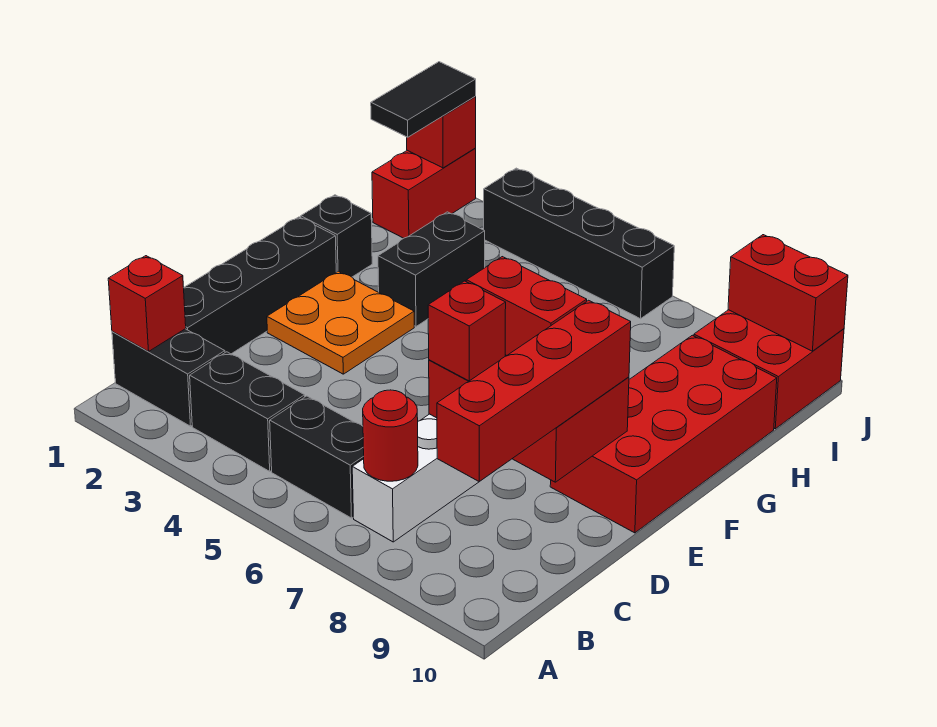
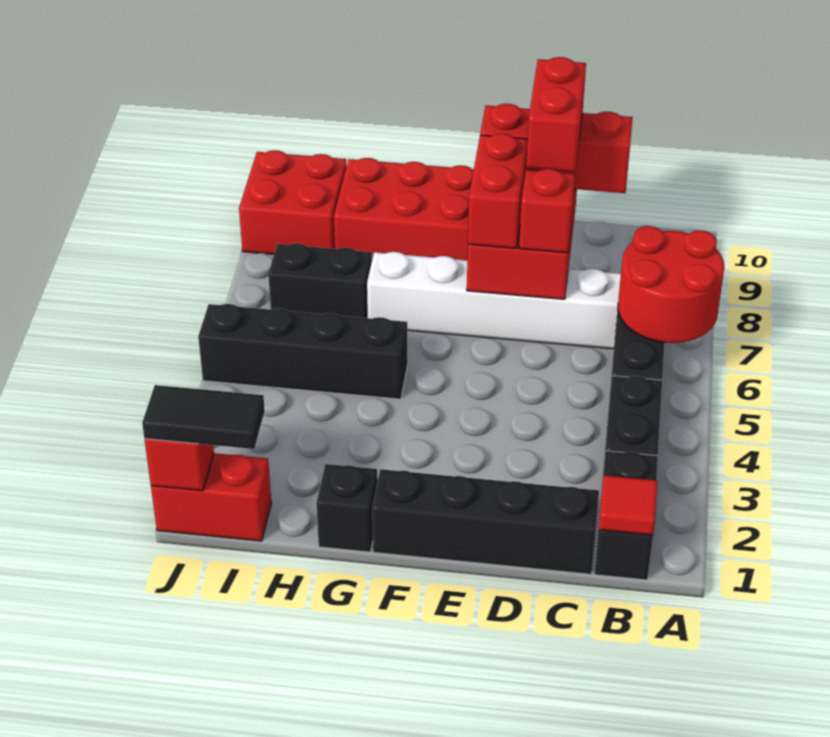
red 1x1 brick [108,256,186,351] -> red 1x1 tile [599,475,657,535]
red 1x1 round brick [363,390,418,481] -> red 2x2 round brick [618,226,724,343]
red 1x4 brick [437,300,631,482] -> red 1x3 brick [480,104,633,193]
orange 2x2 plate [267,271,414,374] -> none
black 1x2 brick [378,212,485,326] -> black 1x2 brick moved to [268,243,372,318]
black 1x4 brick [484,168,674,319] -> black 1x4 brick turned to [198,304,407,399]
red 1x2 brick [728,235,848,351] -> red 1x2 brick moved to [526,57,586,172]

